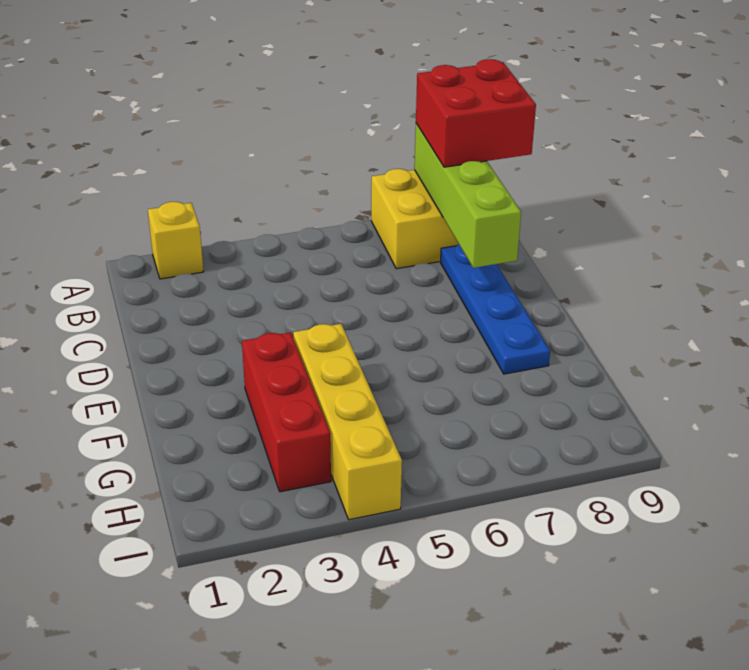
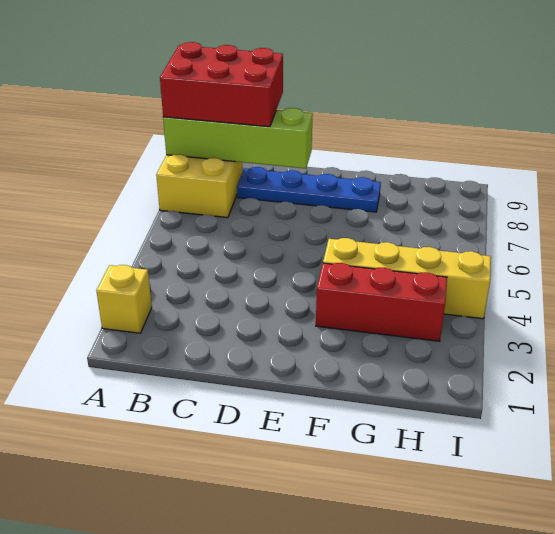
red 2x2 brick [416,59,536,167] -> red 2x3 brick [160,42,283,127]

